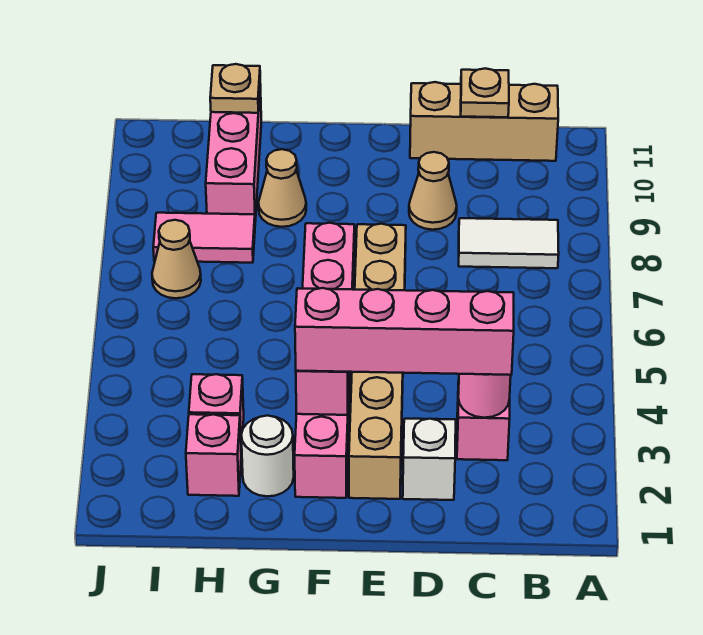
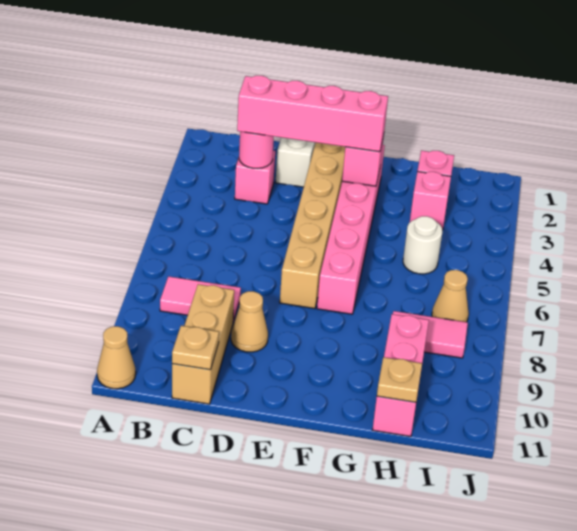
white 1x2 tile [459,218,559,268] -> pink 1x2 tile [160,276,241,322]
tan 1x3 brick [410,82,558,161] -> tan 1x3 brick turned to [172,284,234,404]
white 1x1 round brick [241,416,294,496] -> white 1x1 round brick moved to [403,216,442,274]
tan 1x1 cone [258,149,306,227] -> tan 1x1 cone moved to [97,326,136,389]

